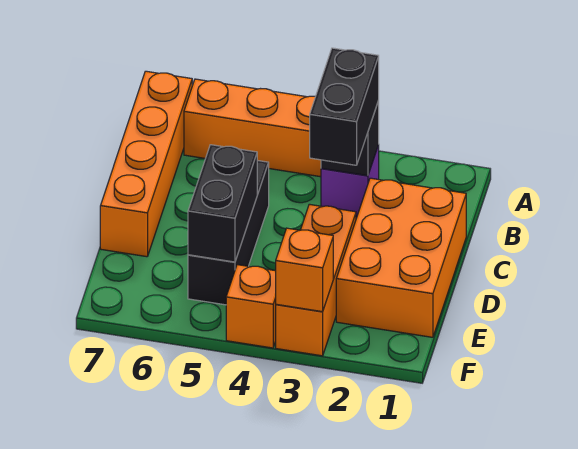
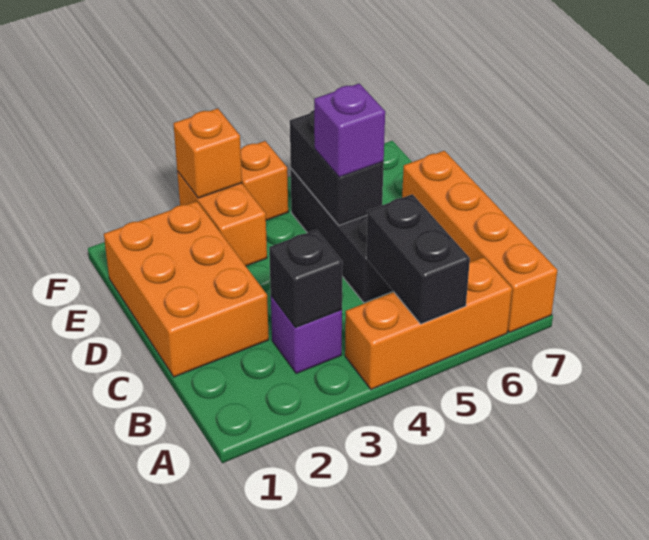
black 1x2 brick [310,48,379,165] -> black 1x2 brick moved to [366,194,470,324]
orange 1x3 brick [276,204,356,356] -> orange 1x2 brick [177,171,267,266]
none -> purple 1x1 brick [314,84,385,177]

